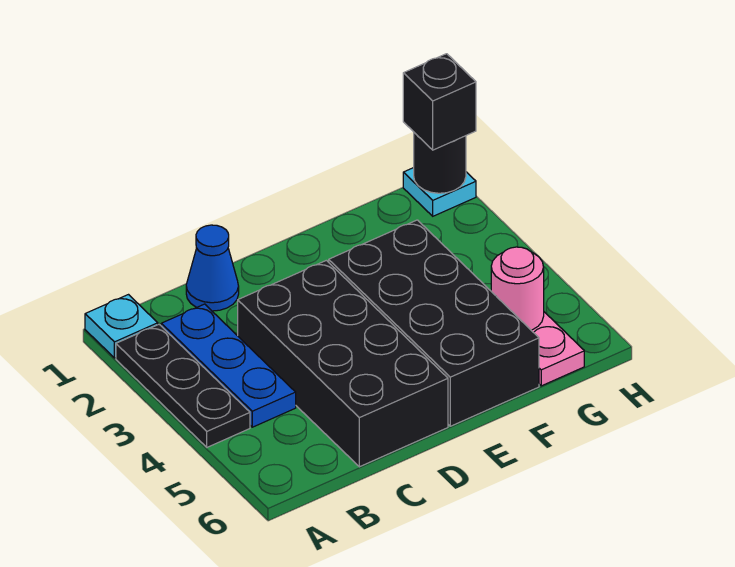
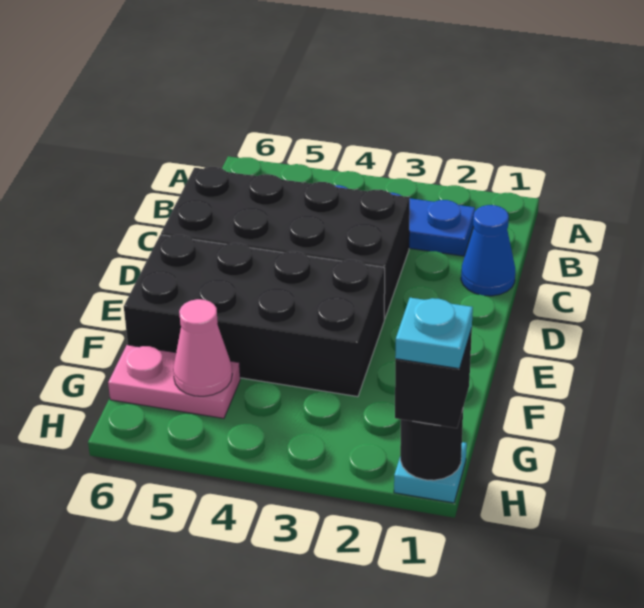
cyan 1x1 plate [85,295,158,358] -> cyan 1x1 plate moved to [395,298,473,369]
black 1x3 plate [116,325,250,447] -> none
pink 1x1 round brick [491,247,544,330] -> pink 1x1 cone [173,299,232,396]

